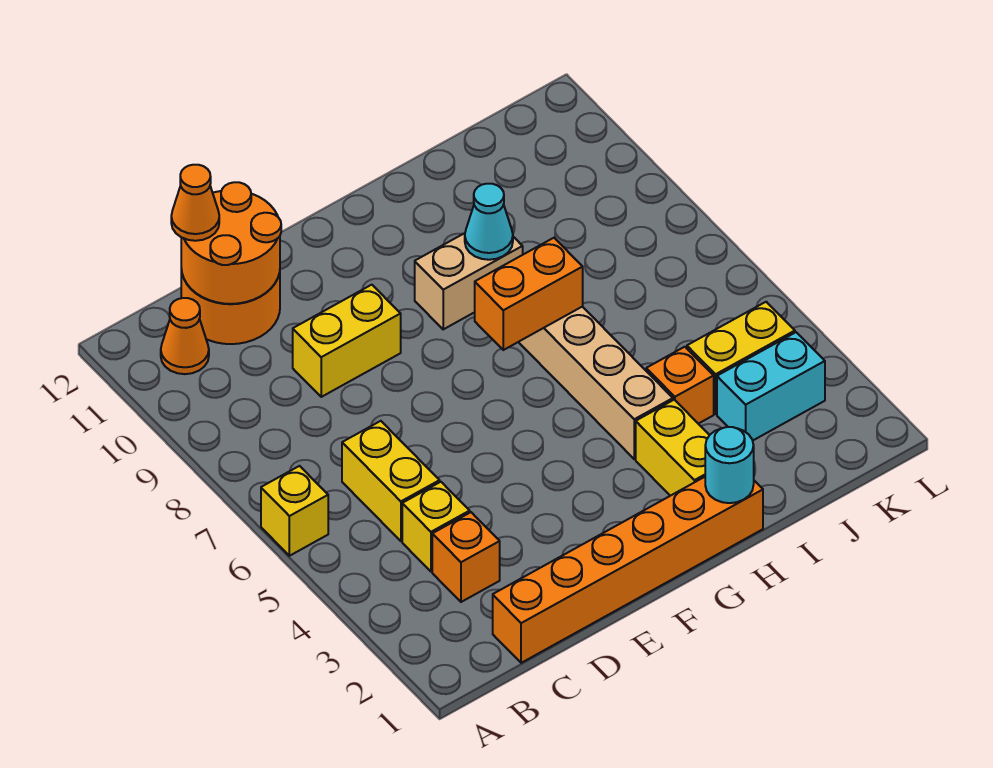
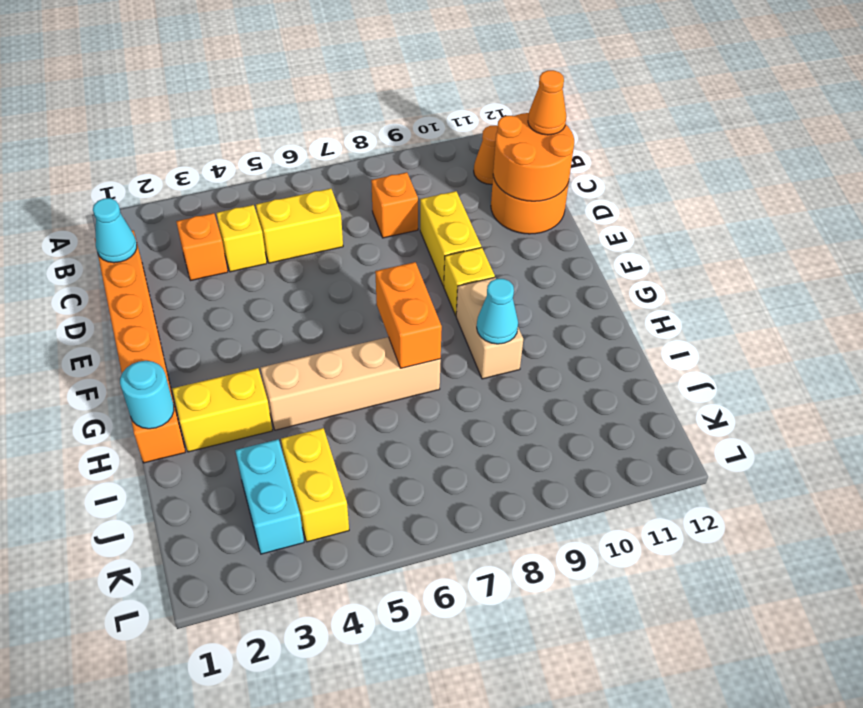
yellow 1x1 brick [261,466,328,556] -> yellow 1x1 brick moved to [444,247,495,315]
none -> cyan 1x1 cone [93,198,137,263]
orange 1x1 brick [646,347,714,424] -> orange 1x1 brick moved to [371,172,418,238]

